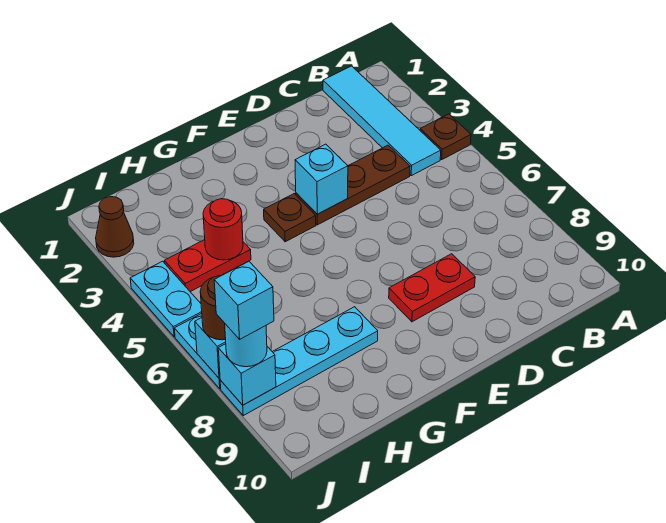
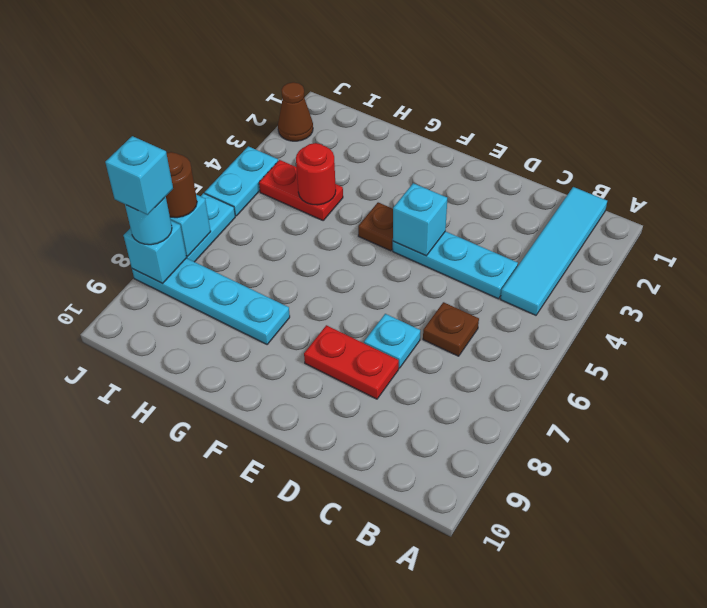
brown 1x1 plate [420,114,471,159] -> brown 1x1 plate moved to [423,302,479,356]
brown 1x3 plate [296,145,410,225] -> cyan 1x3 plate [393,231,518,299]
none -> cyan 1x1 plate [364,314,420,368]

